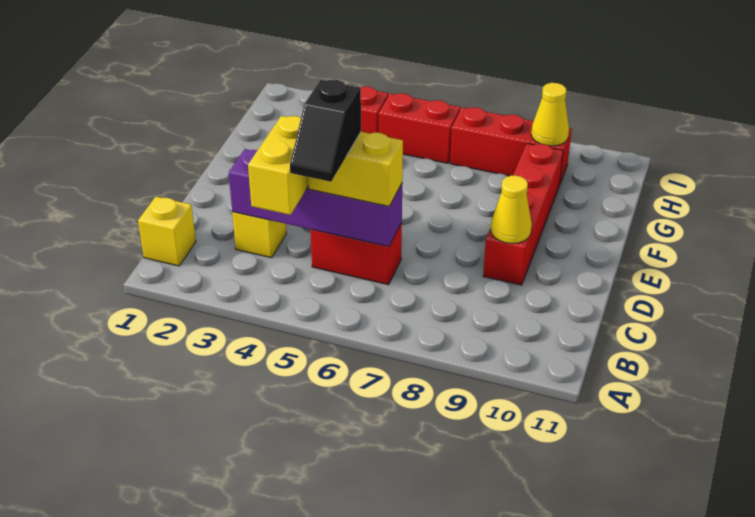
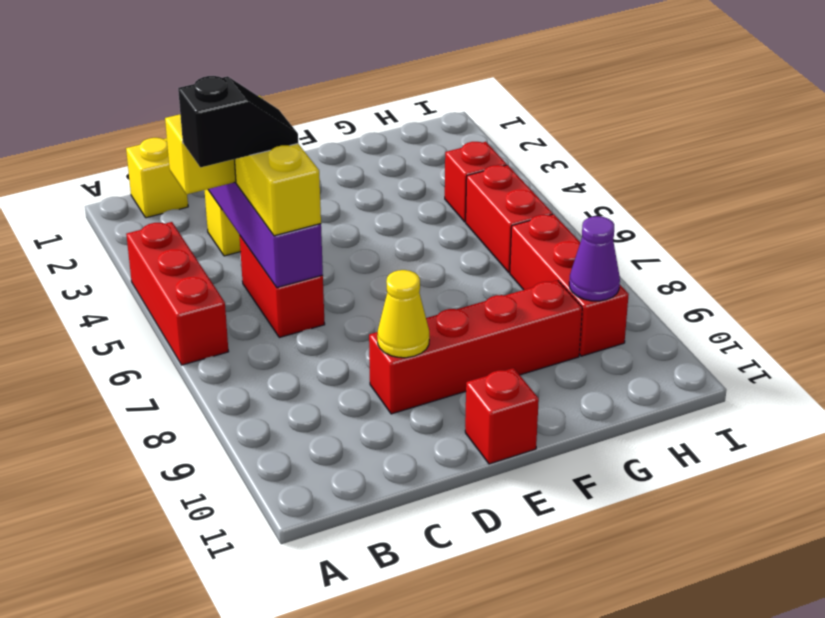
none -> red 1x3 brick [126,222,229,365]
black 1x2 slope [290,80,361,182] -> black 1x2 slope turned to [178,76,298,167]
none -> red 1x1 brick [465,368,539,464]
yellow 1x1 cone [531,83,569,146] -> purple 1x1 cone [569,216,620,301]

